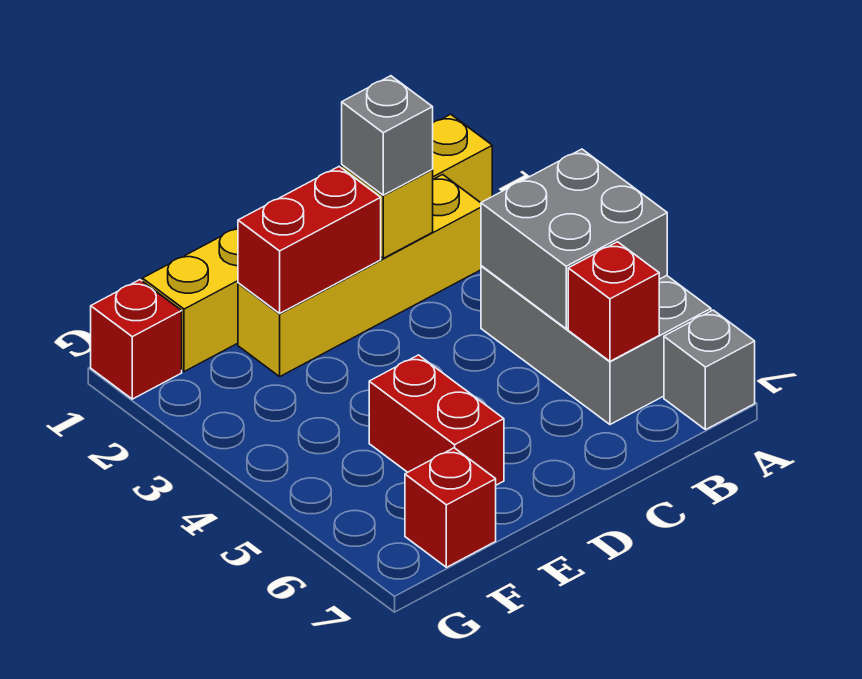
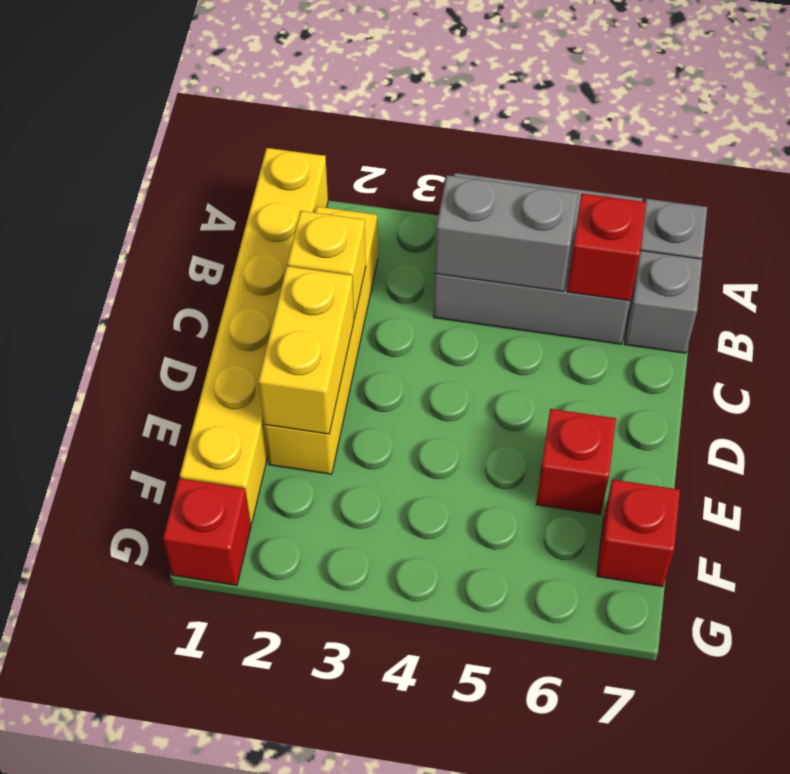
grey 2x2 brick [481,149,667,329] -> grey 1x2 brick [435,175,578,291]
grey 1x1 brick [342,76,433,195] -> grey 1x1 brick moved to [625,251,702,353]
red 1x2 brick [238,167,381,313] -> yellow 1x2 brick [258,266,354,434]
red 1x2 brick [369,355,504,485] -> red 1x1 brick [536,409,616,514]

